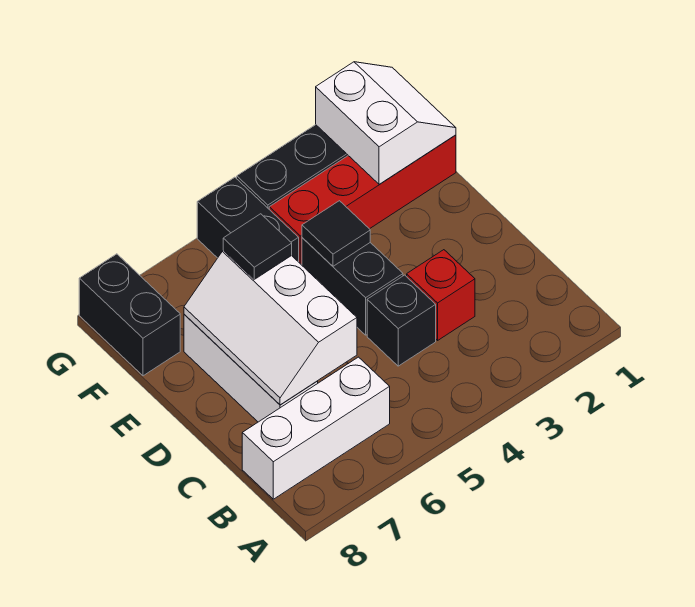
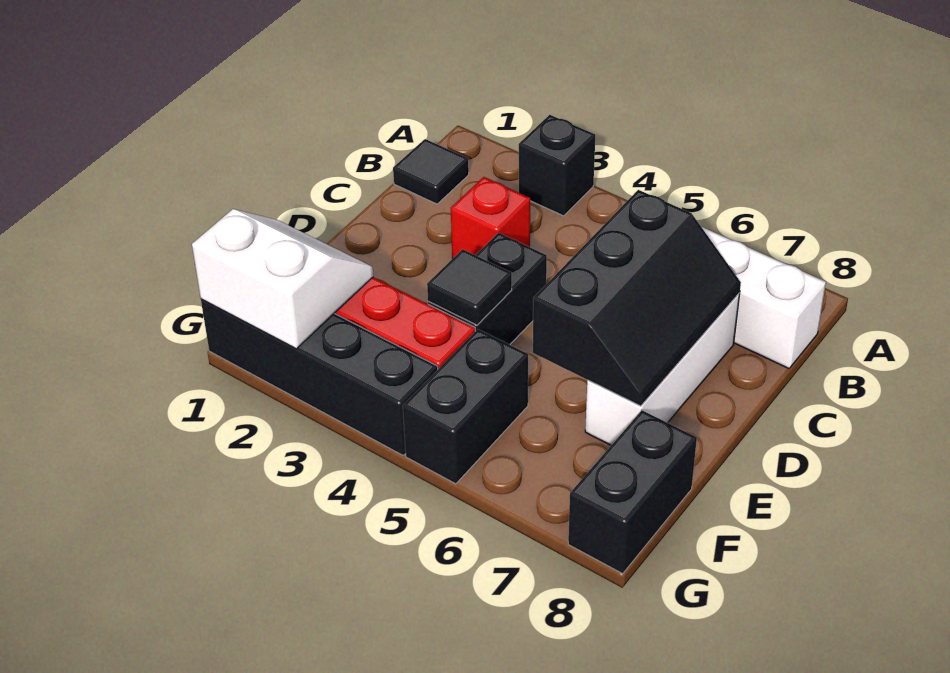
black 1x1 brick [367,275,436,366] -> black 1x1 brick moved to [519,115,595,216]
white 2x3 slope [184,251,357,405] -> black 2x3 slope [533,190,741,406]
black 1x1 tile [223,214,292,279] -> black 1x1 tile moved to [393,139,469,204]
white 2x2 slope [316,62,456,184] -> white 2x2 slope turned to [192,209,373,349]

